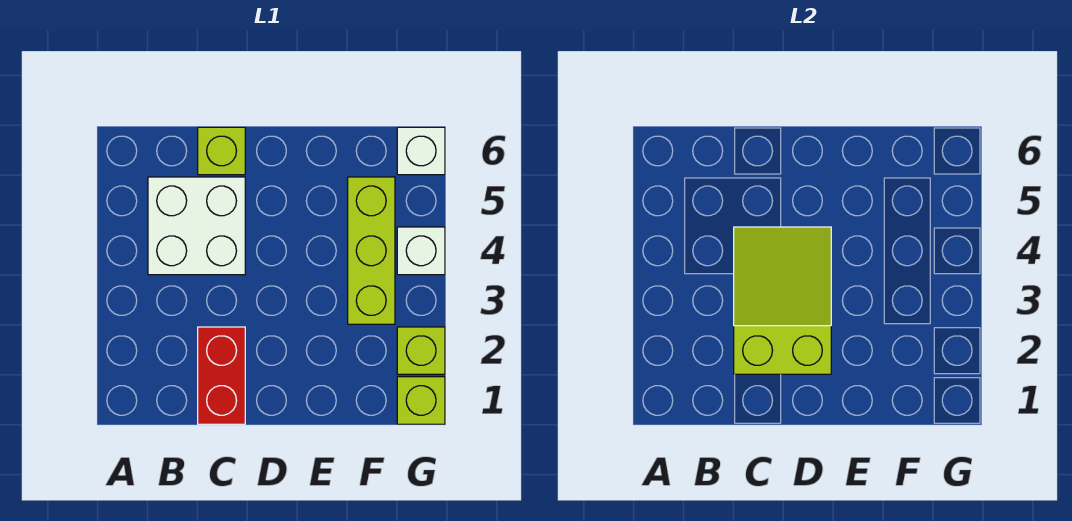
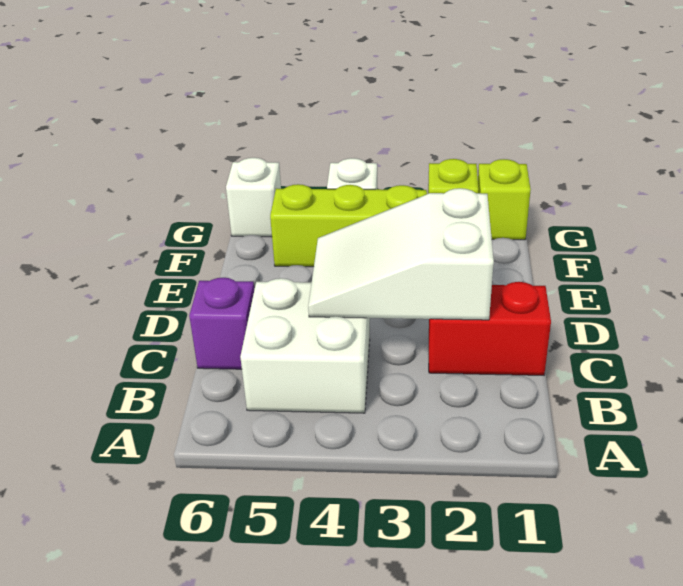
lime 2x3 slope [734,227,831,374] -> white 2x3 slope [308,188,494,320]
lime 1x1 brick [198,127,245,175] -> purple 1x1 brick [189,278,254,369]

